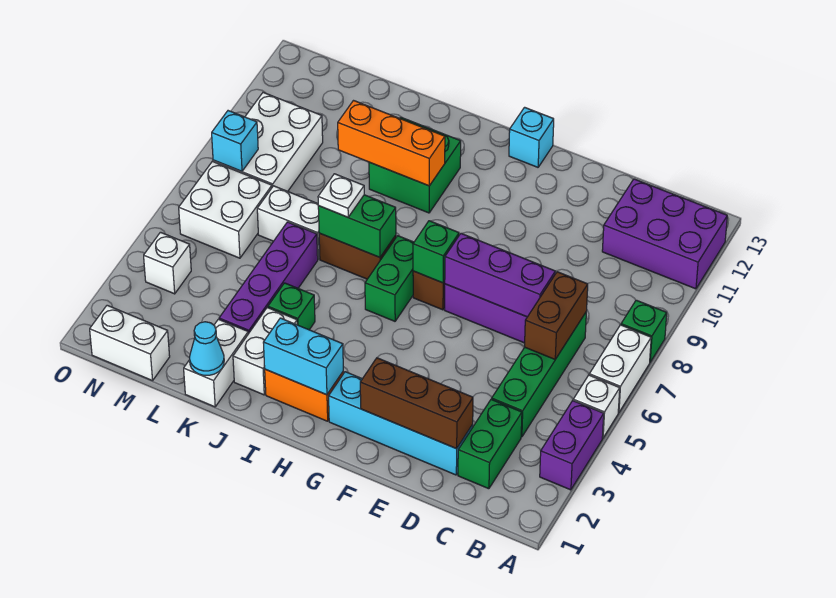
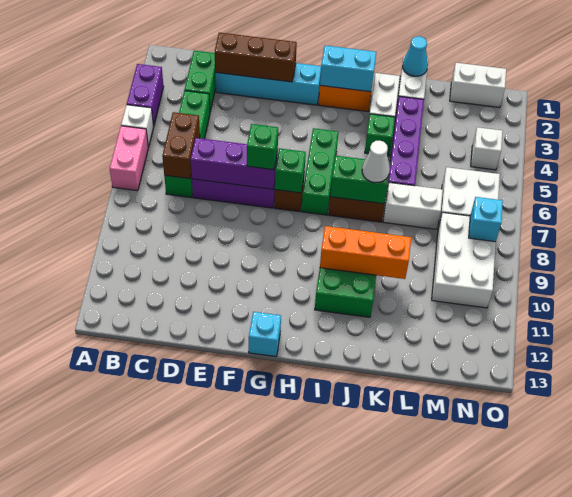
white 1x2 brick [589,325,651,413] -> pink 1x2 brick [110,126,148,191]
green 1x1 brick [621,300,667,362] -> green 1x1 brick moved to [247,124,278,170]
purple 2x3 brick [602,179,727,289] -> none
green 1x2 brick [365,236,414,321] -> green 1x3 brick [301,128,338,215]
white 1x1 plate [318,174,364,217] -> white 1x1 cone [362,141,390,183]

